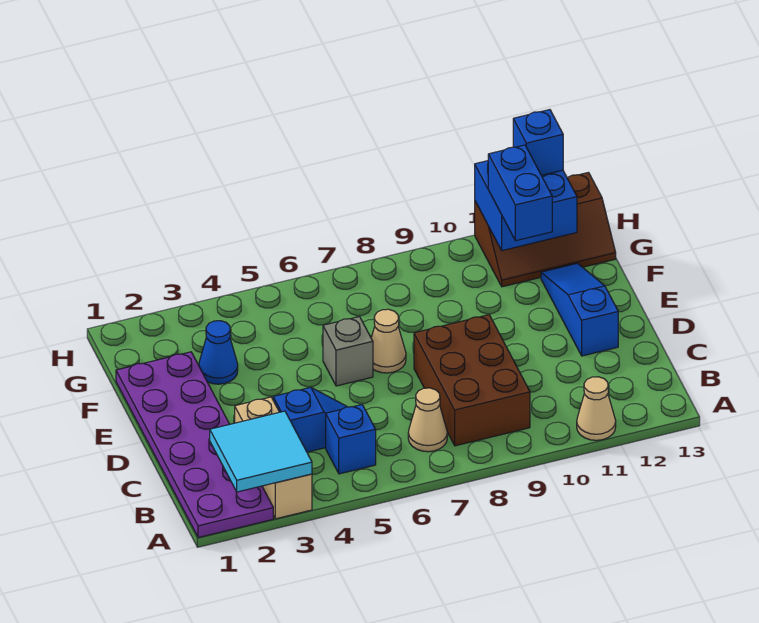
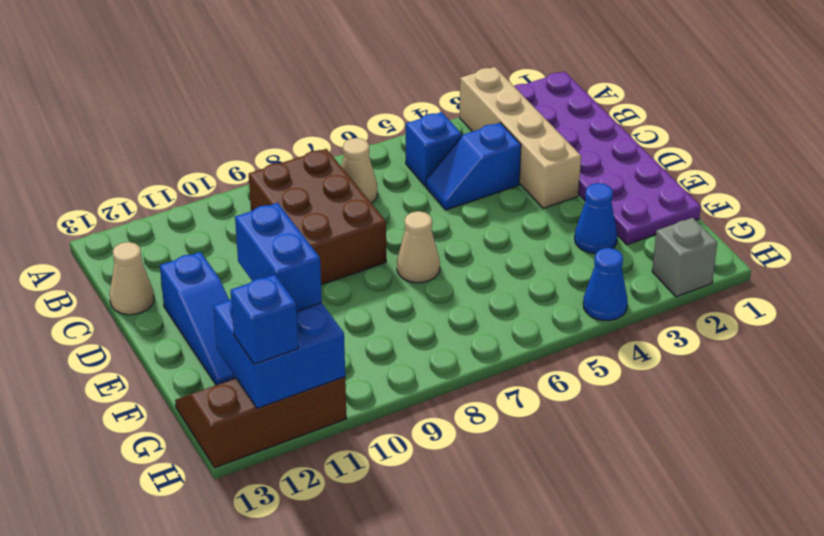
cyan 2x2 tile [210,411,312,492] -> none
tan 1x3 brick [235,397,312,519] -> tan 1x4 brick [460,67,581,208]
tan 1x1 cone [577,377,616,440] -> tan 1x1 cone moved to [110,242,154,315]
grey 1x1 brick [323,317,373,386] -> grey 1x1 brick moved to [652,218,717,297]
none -> blue 1x1 cone [583,248,628,320]

